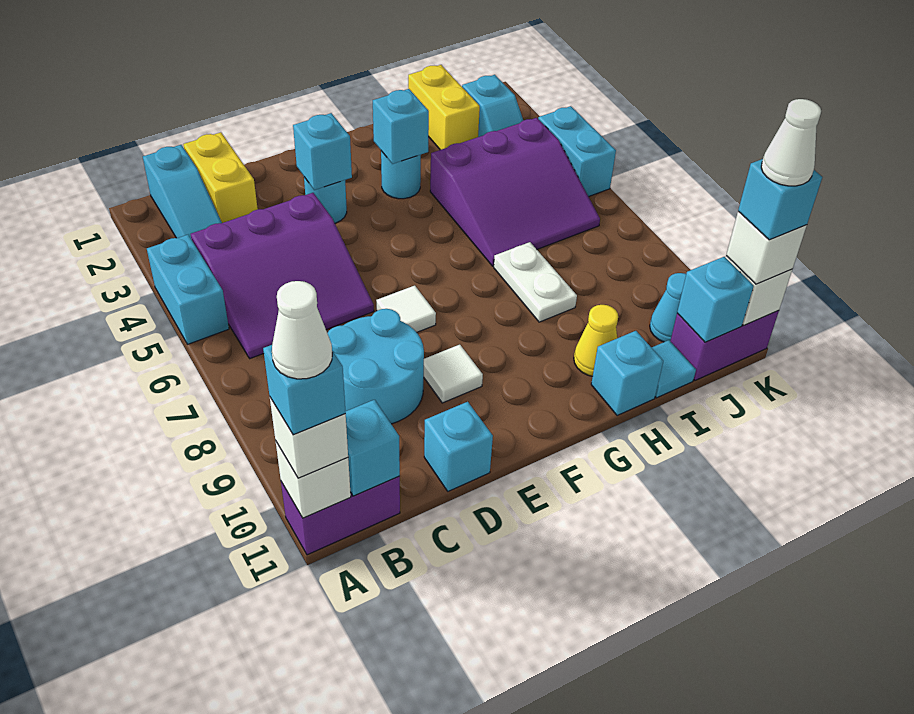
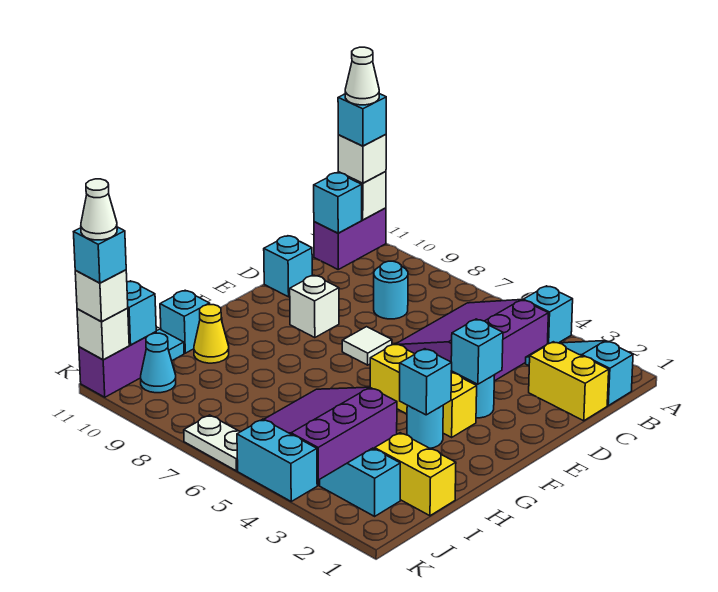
cyan 1x2 brick [147,235,229,344] -> cyan 1x1 brick [523,286,573,344]
cyan 2x2 round brick [327,309,424,424] -> cyan 1x1 round brick [374,261,408,319]
white 1x1 tile [424,345,483,403] -> white 1x1 brick [290,275,339,338]
none -> yellow 1x3 brick [370,344,477,437]
white 1x2 plate [494,242,577,322] -> white 1x2 plate moved to [184,415,240,471]

